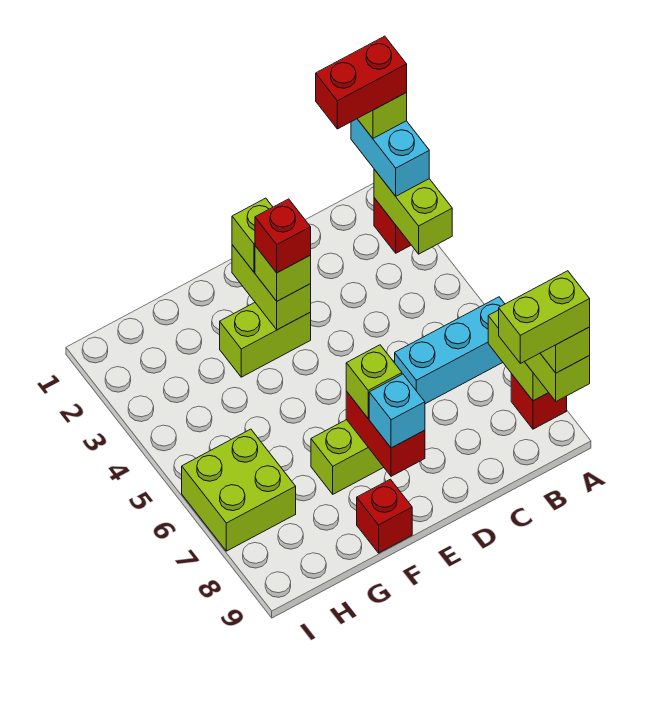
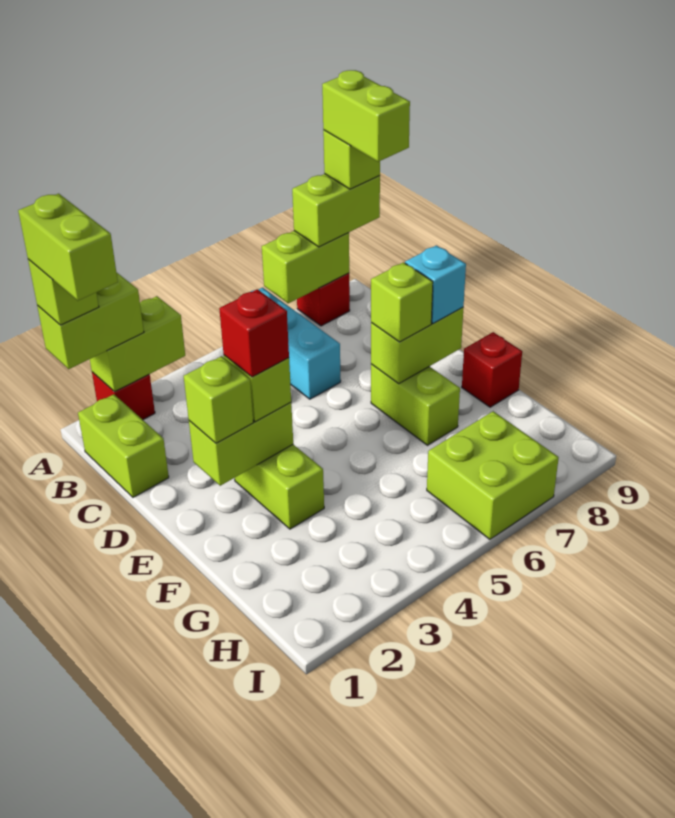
cyan 1x2 brick [351,119,429,196] -> lime 1x2 brick [37,272,144,369]
red 1x2 brick [316,36,407,129] -> lime 1x2 brick [18,194,118,301]
none -> lime 1x2 brick [78,394,169,497]
red 1x2 brick [346,391,425,476] -> lime 1x2 brick [371,308,463,383]

